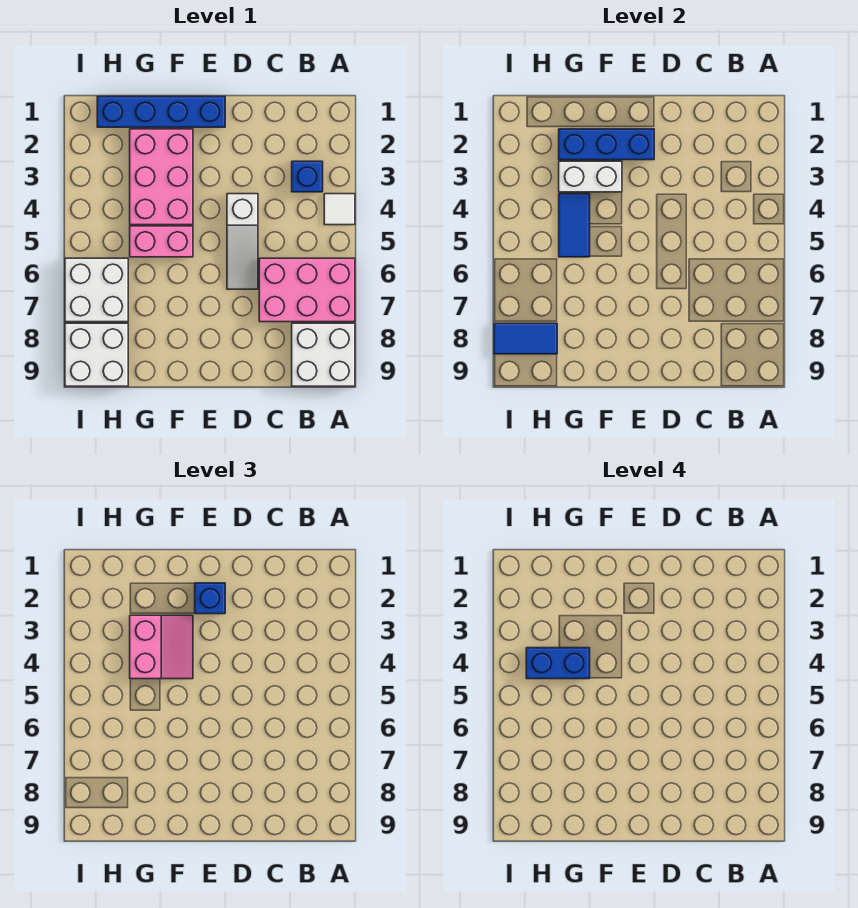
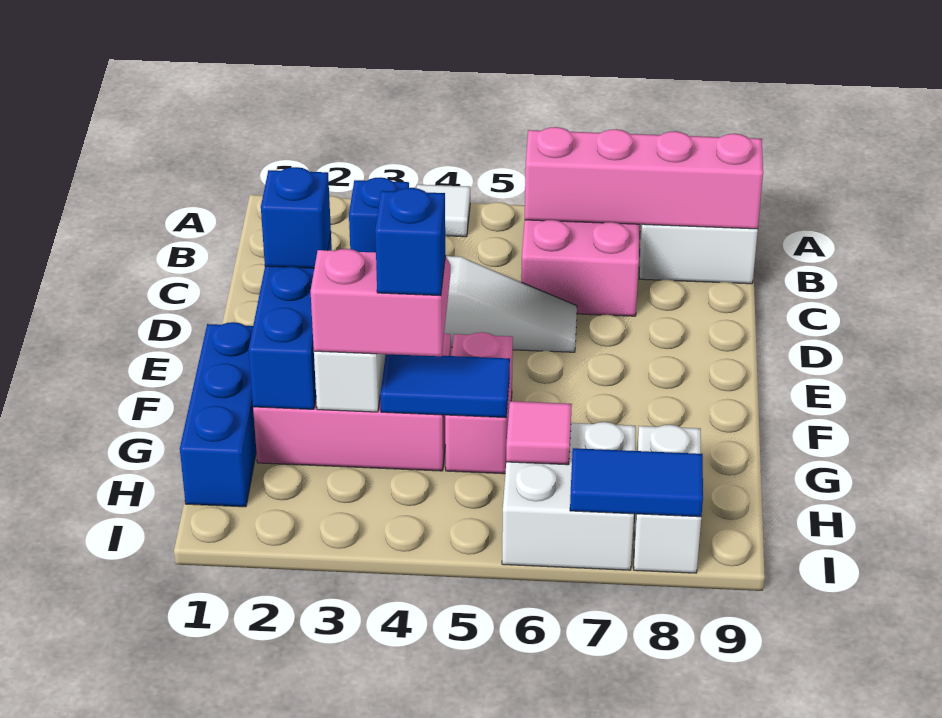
none -> pink 1x4 brick [525,127,763,229]
blue 1x4 brick [97,96,225,127] -> blue 1x3 brick [180,322,256,507]
blue 1x2 brick [526,648,590,679] -> blue 1x1 brick [375,188,445,296]
none -> pink 1x1 tile [506,401,572,465]
white 2x2 brick [65,323,128,386] -> white 1x2 brick [634,425,701,573]
blue 1x2 tile [494,323,557,354] -> blue 1x2 tile turned to [570,448,703,517]

